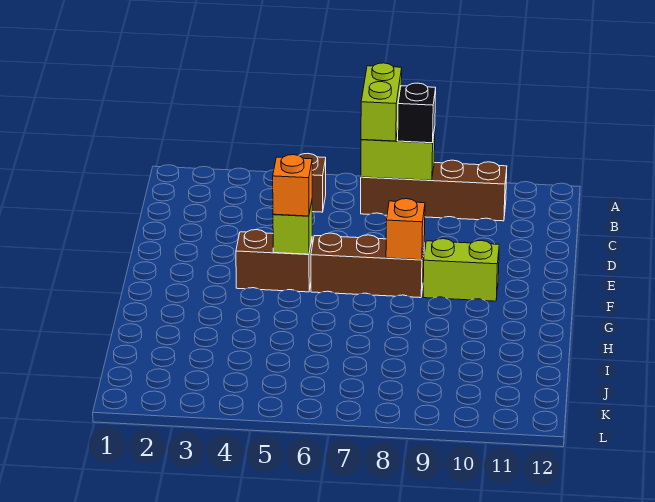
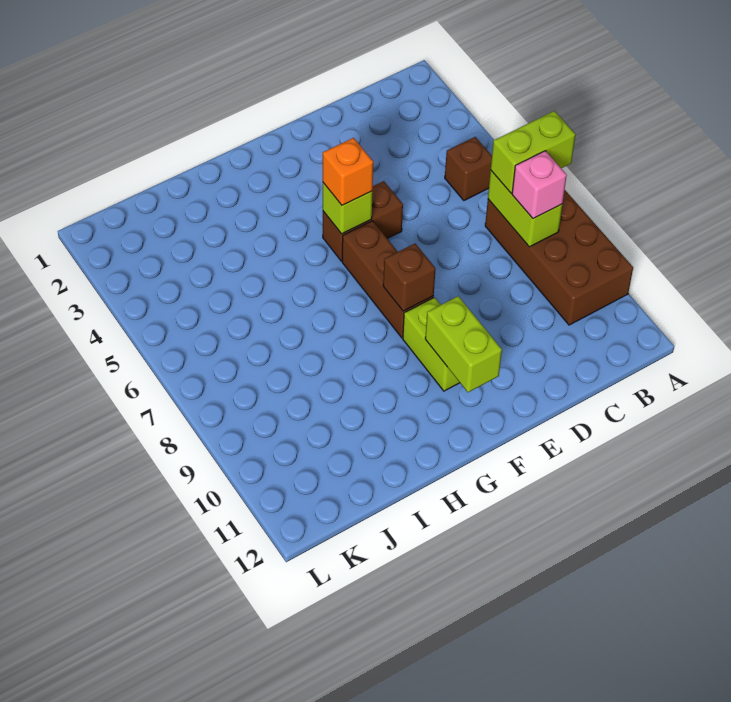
brown 1x4 brick [361,160,507,221] -> brown 2x4 brick [485,190,633,325]
black 1x1 brick [398,83,436,143] -> pink 1x1 brick [512,151,567,219]
brown 1x2 brick [236,230,312,292] -> brown 1x2 brick turned to [323,181,403,261]
orange 1x1 brick [386,199,425,260] -> brown 1x1 brick [383,244,436,311]
none -> lime 1x2 brick [425,296,502,392]

